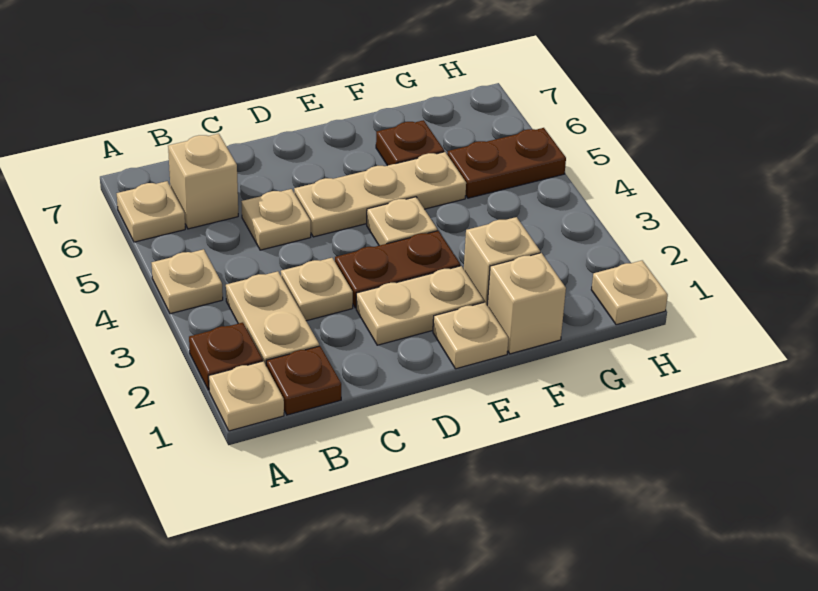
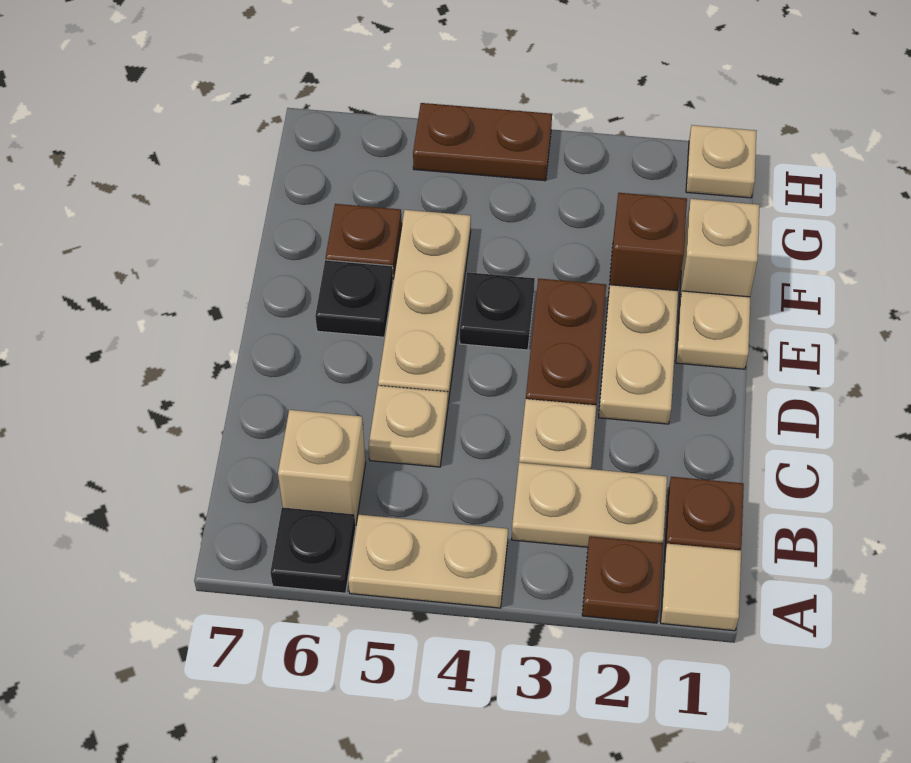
tan 1x1 plate [209,361,284,431] -> tan 1x1 tile [661,544,741,631]
tan 1x1 plate [152,249,223,314] -> tan 1x2 plate [348,515,508,608]
tan 1x1 plate [117,181,185,242] -> black 1x1 plate [270,507,356,593]
tan 1x1 plate [367,197,437,246] -> black 1x1 plate [460,272,535,350]
none -> black 1x1 plate [315,260,393,337]
tan 1x1 brick [464,217,540,304] -> brown 1x1 brick [609,193,687,291]
brown 1x2 plate [447,128,566,198] -> brown 1x2 plate turned to [413,103,552,181]

